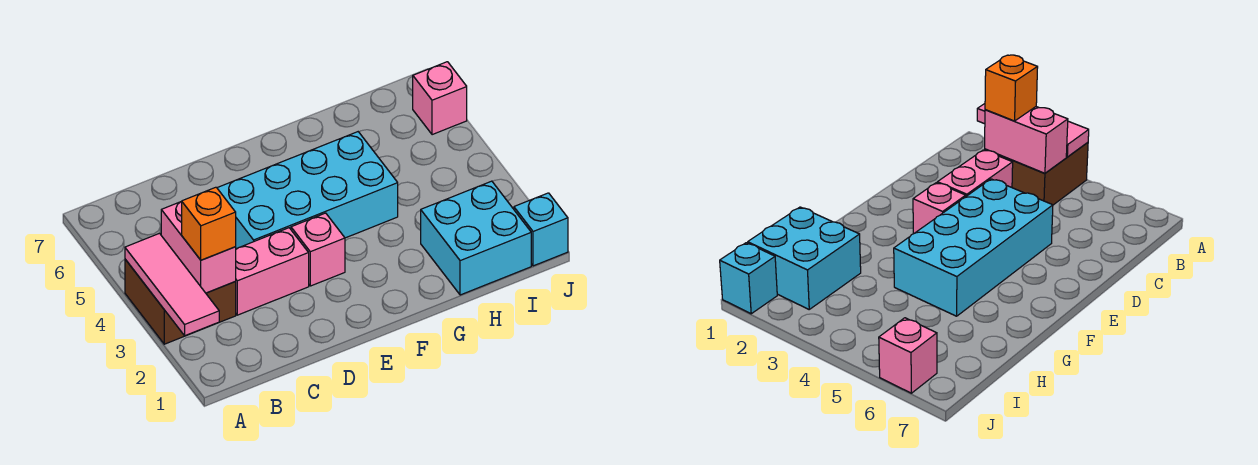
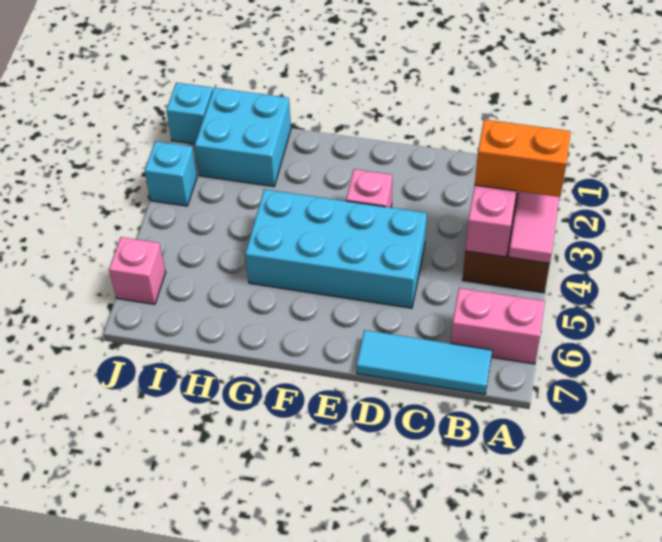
orange 1x1 brick [182,187,236,260] -> orange 1x2 brick [475,120,571,197]
none -> cyan 1x3 tile [356,330,492,394]
pink 1x2 brick [235,228,309,315] -> pink 1x2 brick moved to [451,288,545,364]
none -> cyan 1x1 brick [145,141,197,206]

